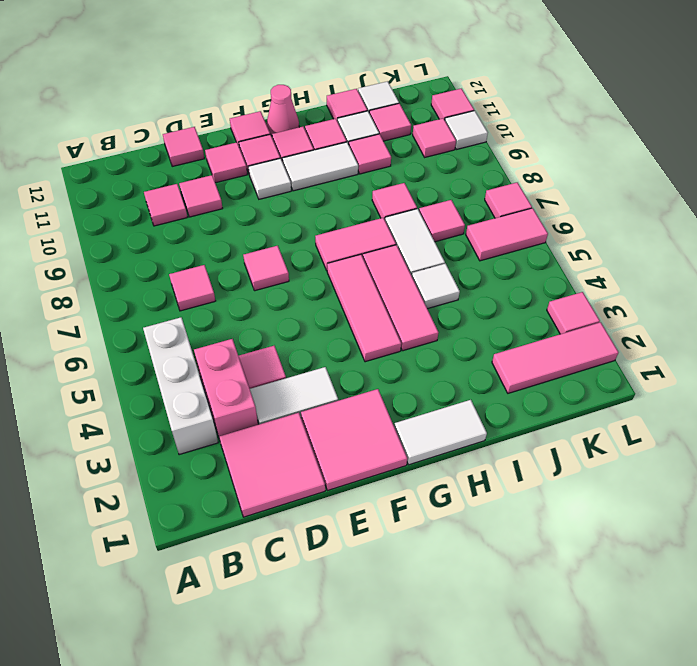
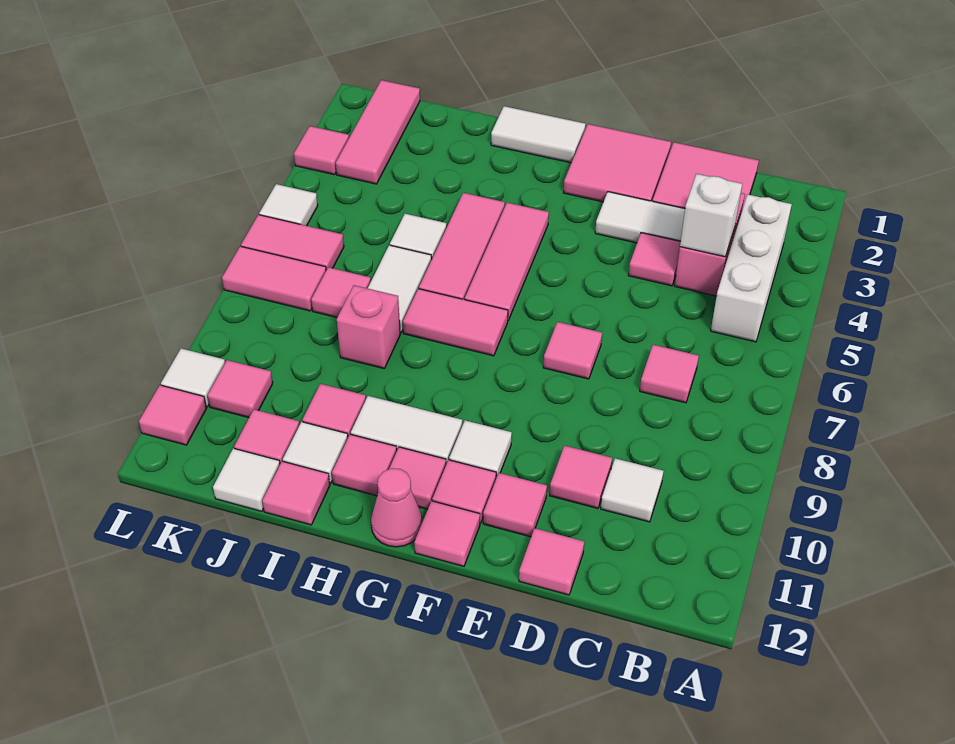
none -> white 1x1 brick [680,174,742,257]
pink 1x1 tile [144,184,187,226] -> white 1x1 tile [601,458,663,522]
pink 1x1 tile [372,183,417,220] -> pink 1x1 brick [337,285,400,369]
pink 1x3 tile [492,322,618,393] -> pink 1x3 tile turned to [336,80,420,184]
none -> white 1x1 tile [259,184,318,226]
pink 1x1 tile [485,182,532,218] -> pink 1x2 tile [222,246,326,311]

